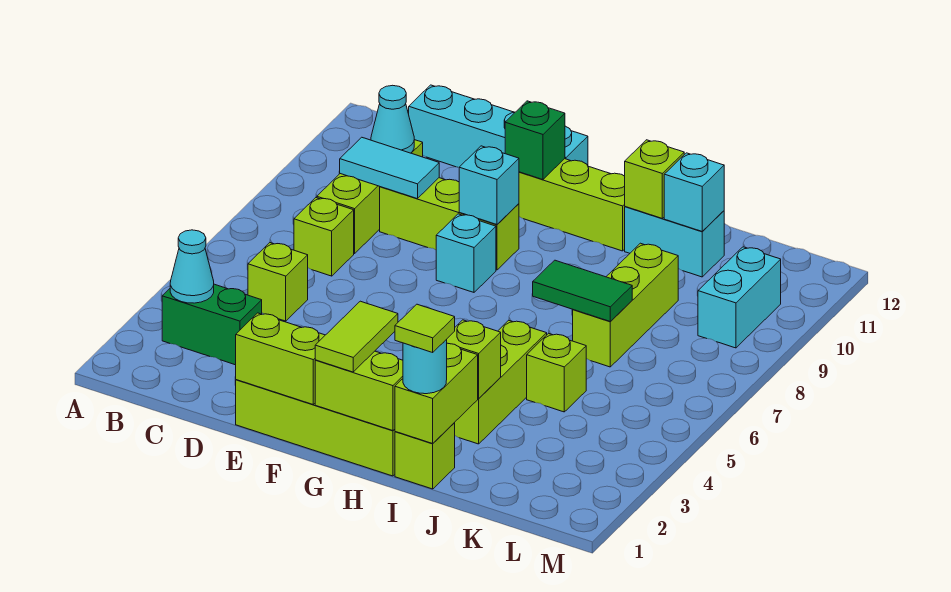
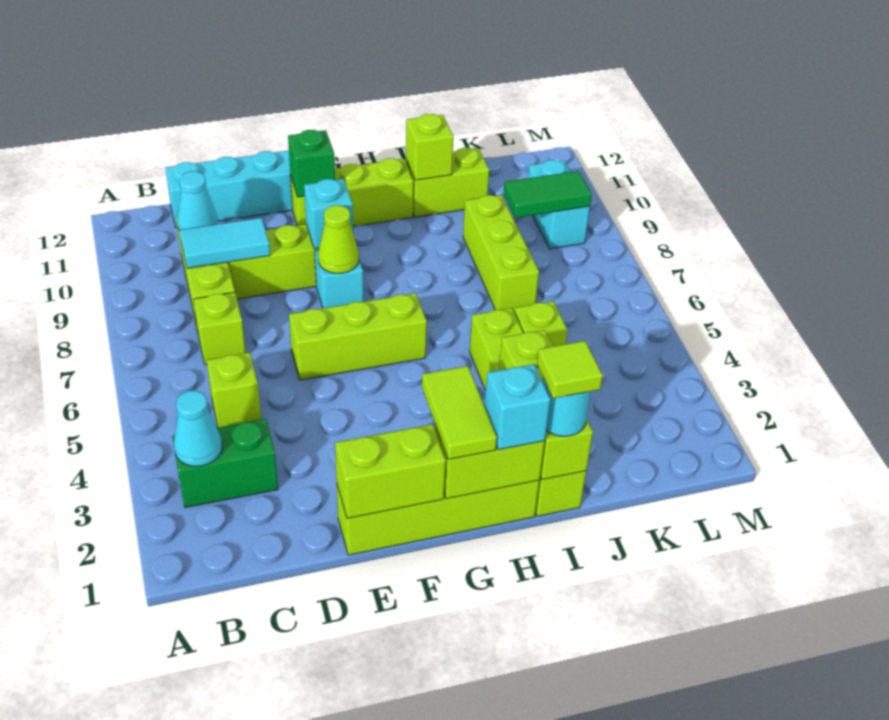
none -> lime 1x3 brick [289,293,427,380]
none -> lime 1x1 cone [318,205,359,273]
green 1x2 tile [533,260,632,322] -> green 1x2 tile moved to [503,171,592,218]
cyan 1x2 brick [625,207,724,277] -> lime 1x2 brick [406,148,489,217]
cyan 1x1 brick [664,153,724,231] -> cyan 1x1 brick moved to [485,364,550,450]

